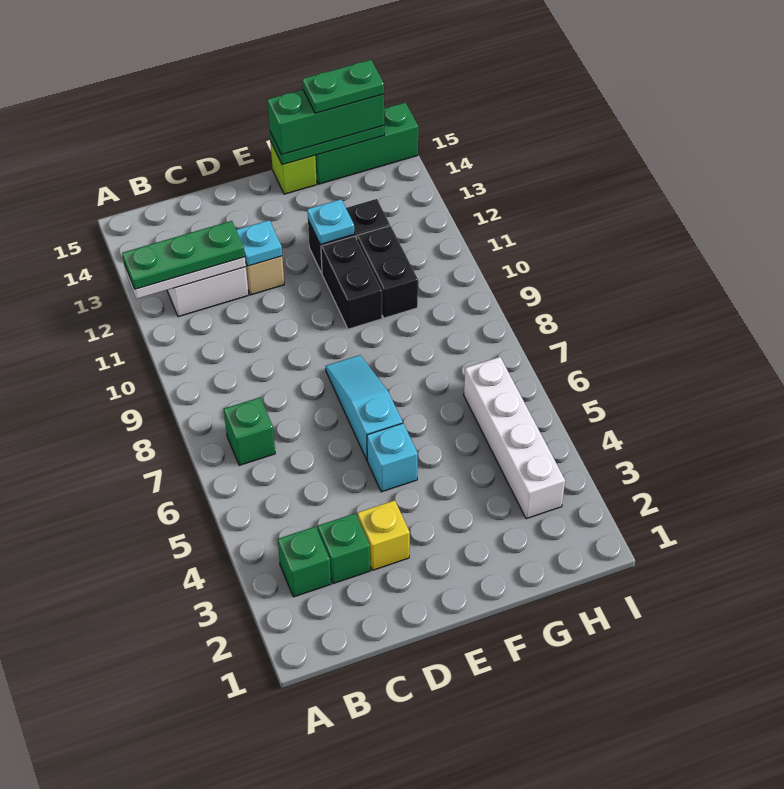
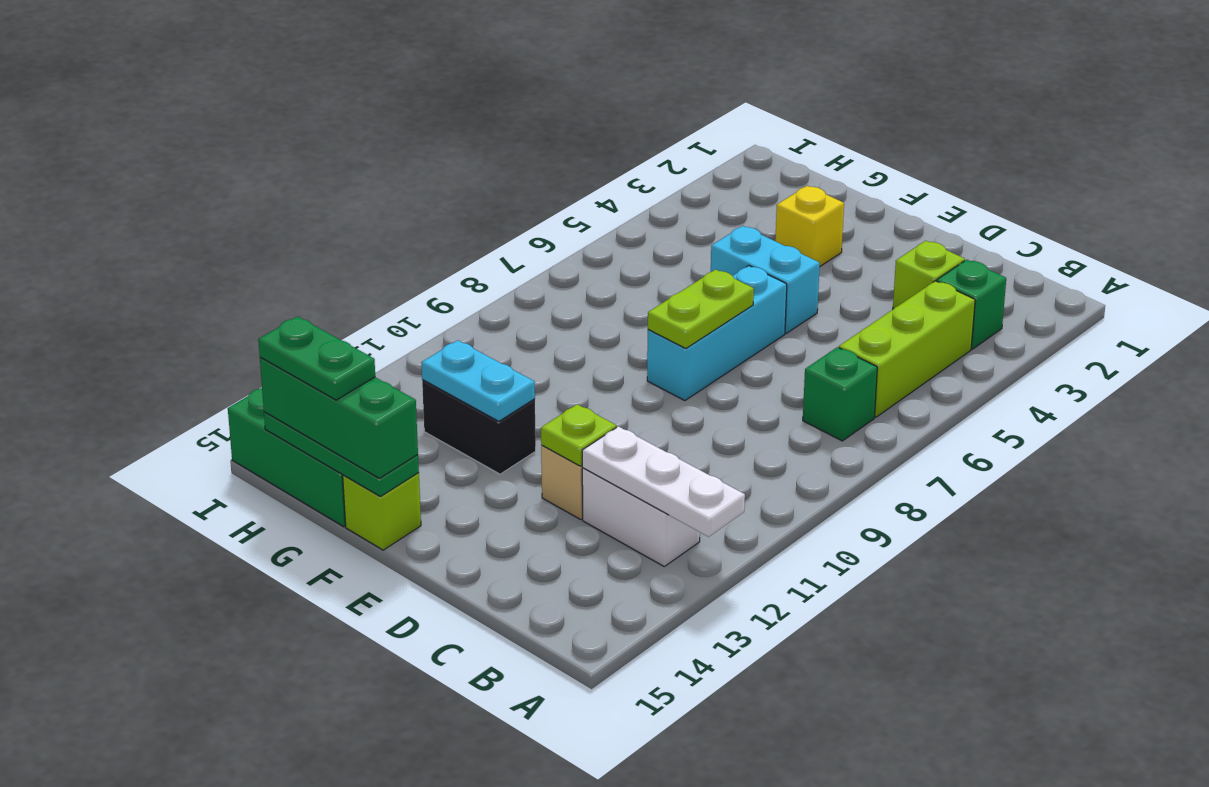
green 1x3 plate [122,221,245,289] -> none
none -> lime 1x3 brick [839,281,975,417]
green 1x1 brick [318,513,370,584] -> lime 1x1 brick [893,241,965,309]
yellow 1x1 brick [357,500,410,570] -> yellow 1x1 brick moved to [775,186,844,266]
cyan 1x1 plate [237,220,282,266] -> lime 1x1 plate [541,404,616,466]
cyan 1x1 brick [367,423,418,492] -> cyan 1x2 brick [711,226,820,333]
cyan 1x3 slope [326,355,403,460] -> cyan 1x3 brick [647,266,787,401]
none -> lime 1x2 plate [648,270,754,349]
black 1x2 brick [321,236,382,329] -> none
cyan 1x1 plate [307,199,354,245] -> cyan 1x2 plate [421,340,535,421]
black 1x2 brick [357,226,418,318] -> none
white 1x4 brick [464,357,565,519] -> none

